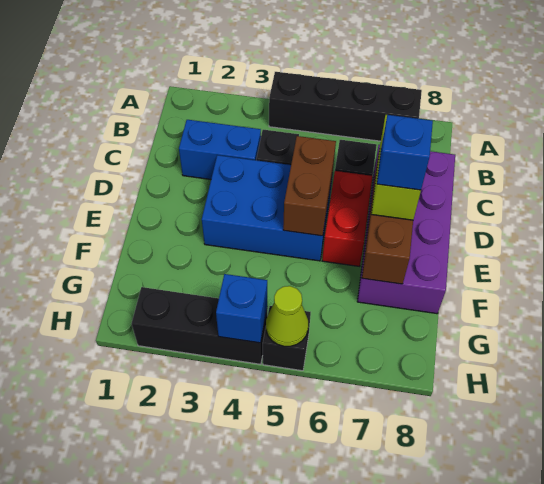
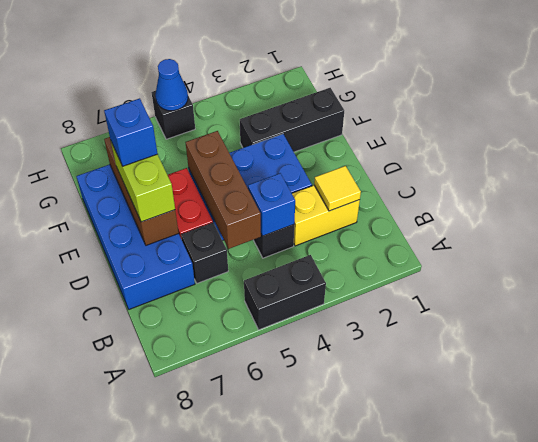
black 1x4 brick [269,72,422,141] -> black 1x2 brick [244,255,326,330]
blue 1x2 brick [179,120,261,179] -> yellow 1x2 brick [292,185,360,246]
none -> yellow 1x1 tile [314,166,361,211]
purple 2x4 brick [357,145,455,314] -> blue 2x4 brick [76,164,195,309]
brown 1x2 brick [283,136,336,236] -> brown 1x3 brick [186,131,261,249]
black 1x3 brick [132,287,267,364] -> black 1x3 brick moved to [240,88,344,152]
blue 1x1 brick [216,274,267,343] -> blue 1x1 brick moved to [248,173,295,236]
lime 1x1 cone [266,286,308,346] -> blue 1x1 cone [155,59,188,111]

